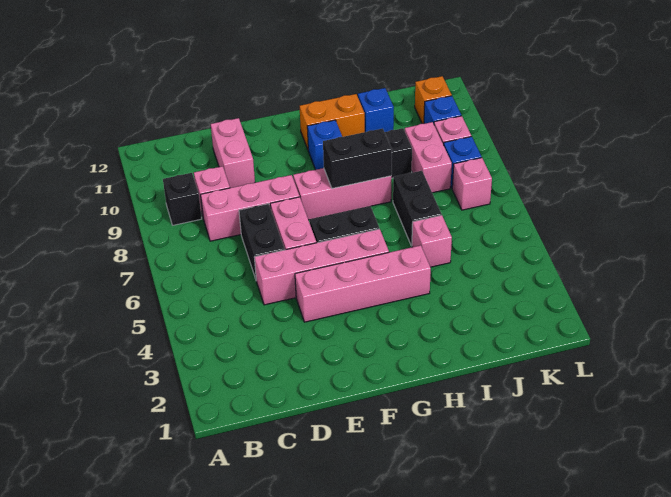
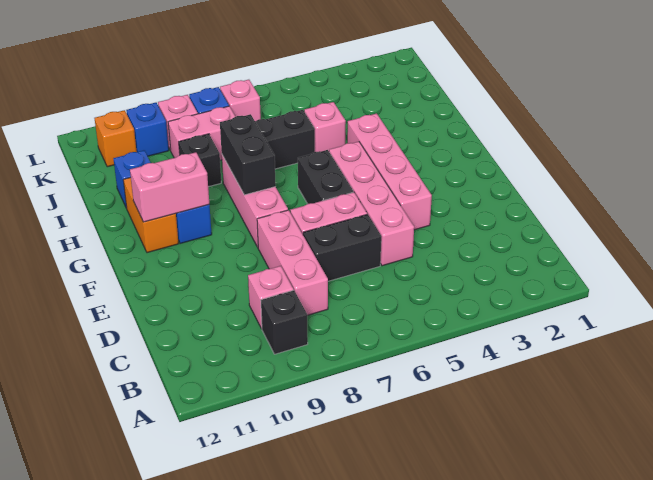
pink 1x2 brick [211,118,255,188] -> pink 1x2 brick moved to [130,152,209,222]

